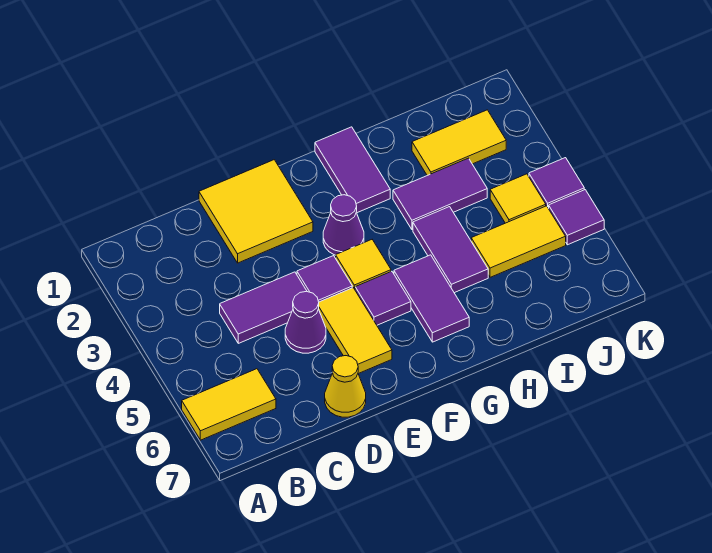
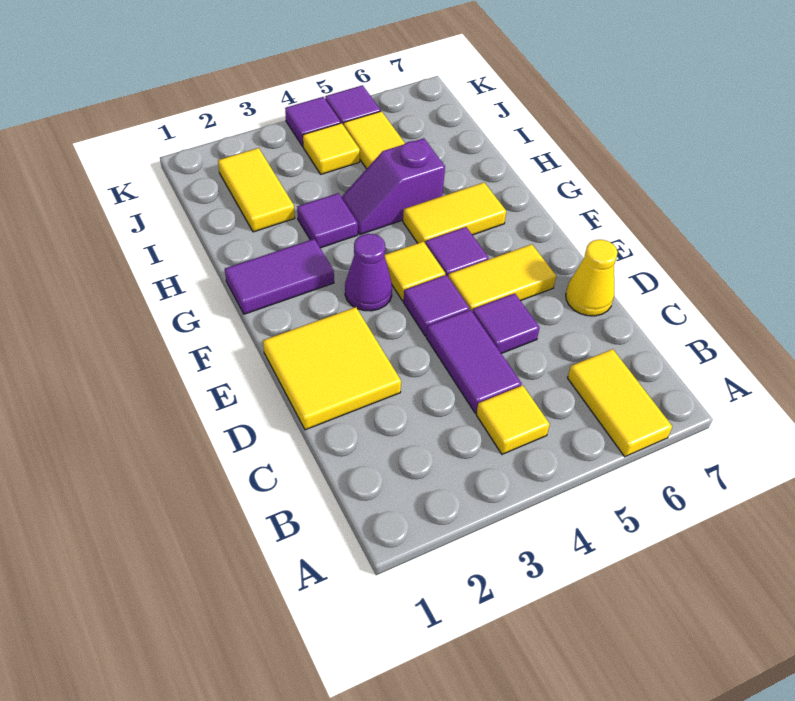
none -> yellow 1x1 tile [476,385,550,454]
purple 1x1 cone [285,291,326,353] -> purple 1x1 tile [473,293,540,353]
purple 1x2 tile [394,255,469,342] -> yellow 1x2 tile [403,183,506,243]
purple 1x2 tile [393,158,487,230] -> purple 1x1 tile [297,193,358,248]
purple 1x2 tile [413,207,488,293] -> purple 1x2 slope [341,138,445,234]

